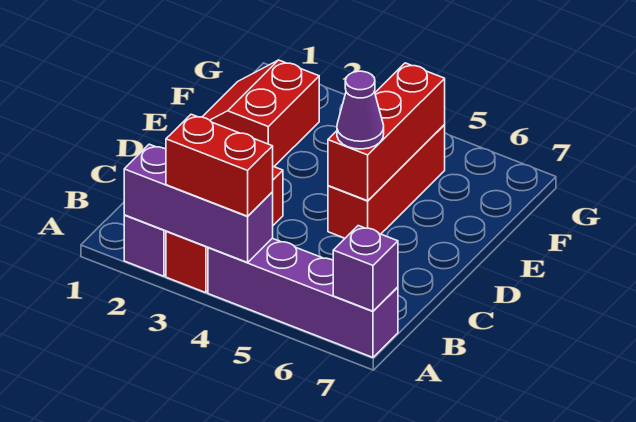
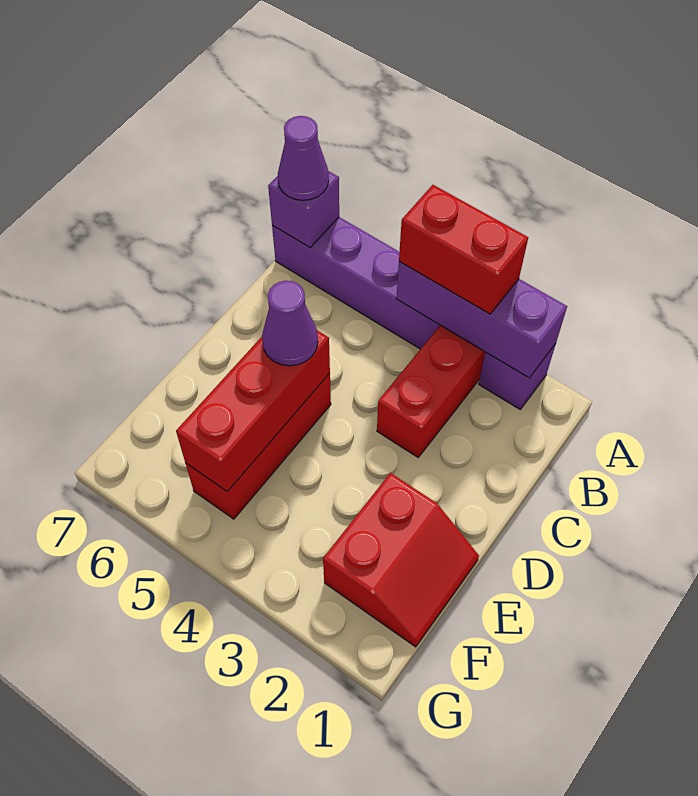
none -> purple 1x1 cone [278,116,329,200]

